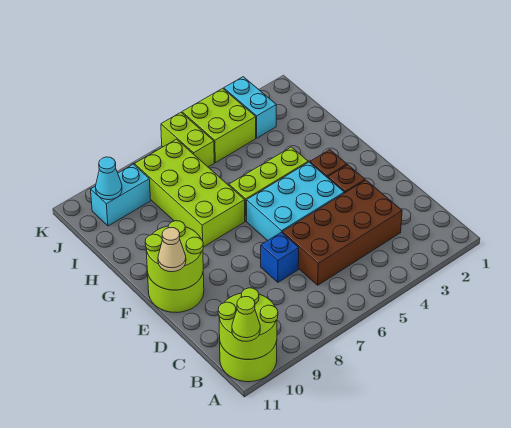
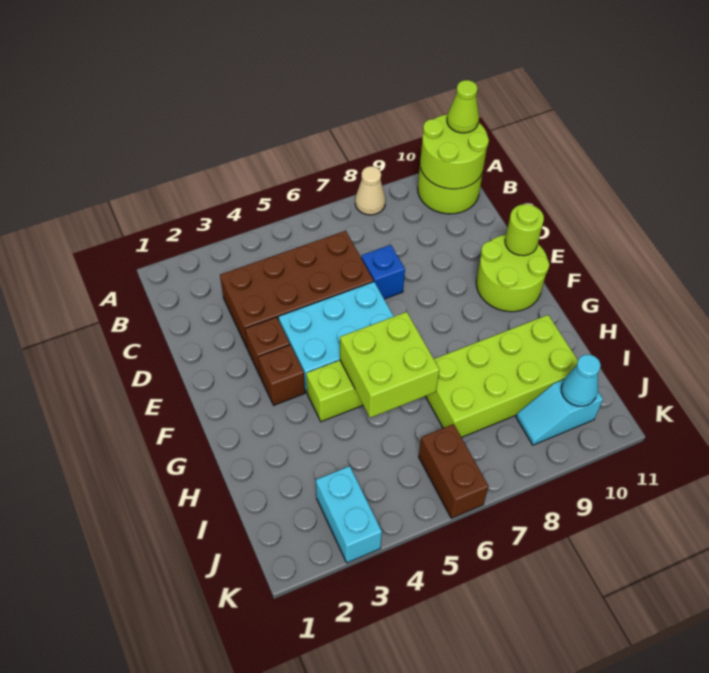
lime 2x2 round brick [145,221,203,290] -> lime 1x1 round brick [505,204,544,256]
tan 1x1 cone [158,228,186,272] -> tan 1x1 cone moved to [355,166,386,215]
lime 2x4 brick [135,139,245,247] -> lime 2x4 brick turned to [426,315,578,437]
lime 2x2 brick [182,88,256,163] -> lime 2x2 brick moved to [340,312,440,418]
lime 1x2 brick [161,112,214,167] -> brown 1x2 brick [419,424,489,518]
cyan 1x2 brick [91,164,151,226] -> cyan 1x2 slope [516,380,603,445]

